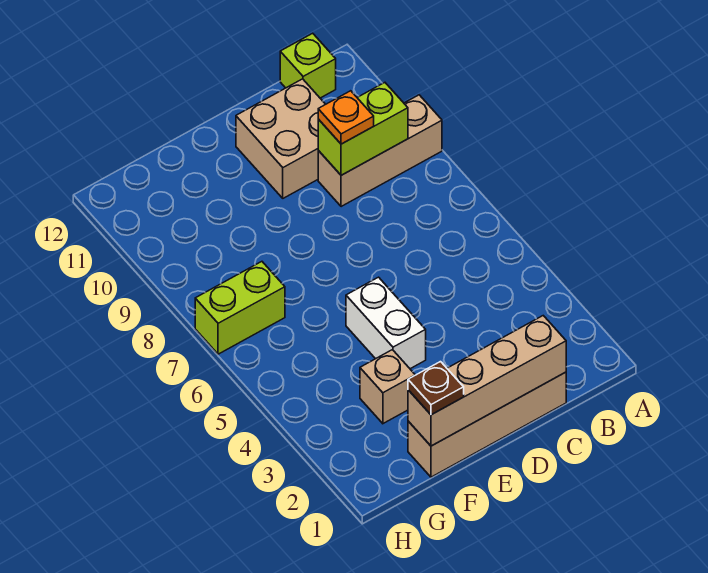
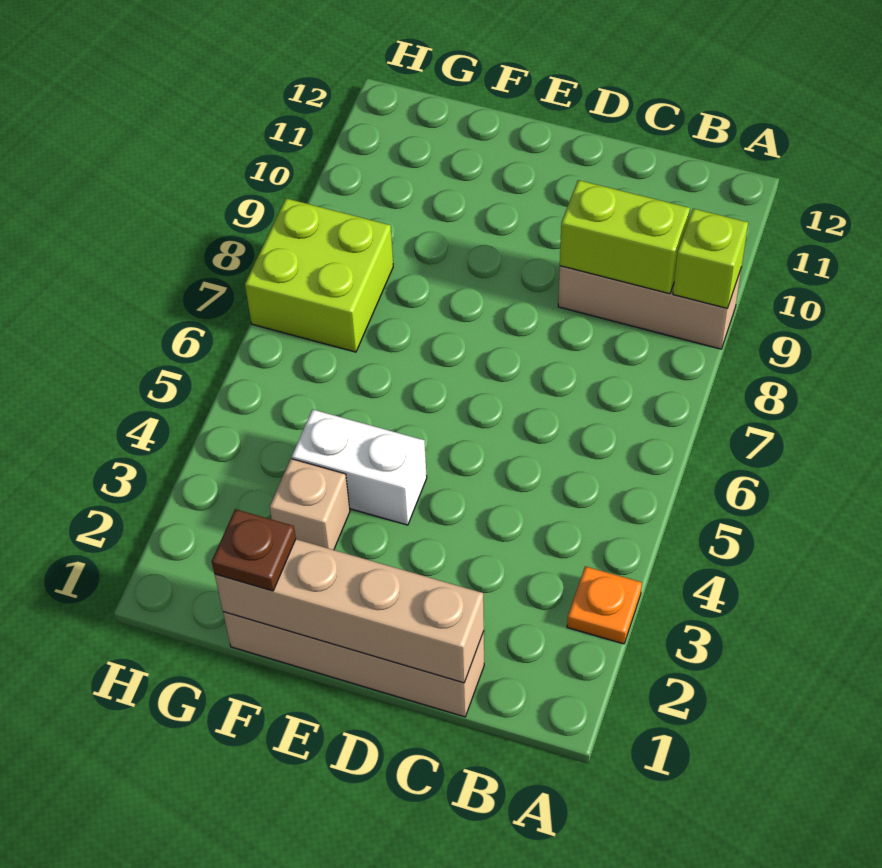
lime 1x1 brick [280,33,336,98] -> lime 1x1 brick moved to [673,209,748,309]
orange 1x1 plate [318,91,374,144] -> orange 1x1 plate moved to [567,566,642,644]
tan 2x2 brick [236,79,325,198] -> none
white 1x2 brick [346,277,426,369] -> white 1x2 brick turned to [292,410,427,525]
lime 1x2 brick [195,262,285,354] -> lime 2x2 brick [245,198,393,352]

